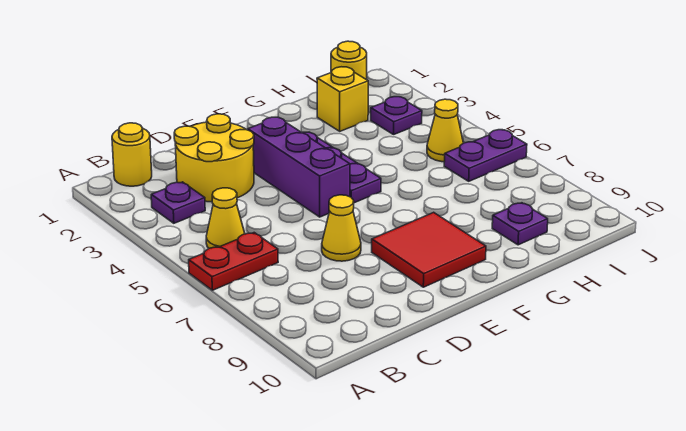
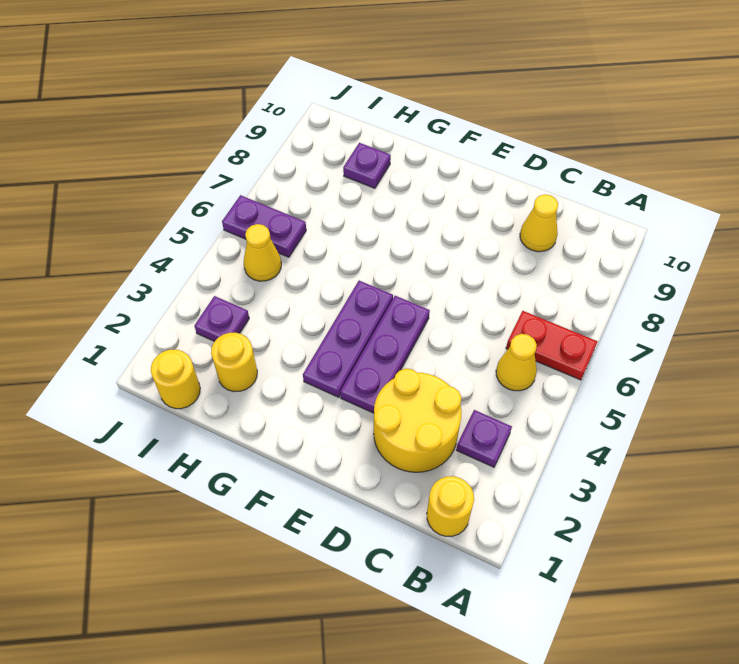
yellow 1x1 cone [322,195,361,261] -> yellow 1x1 cone moved to [520,194,558,252]
purple 1x3 brick [248,117,350,217] -> purple 1x3 plate [340,296,430,413]
red 2x2 tile [372,212,486,287] -> none
yellow 1x1 brick [317,67,368,131] -> yellow 1x1 round brick [211,333,257,392]

